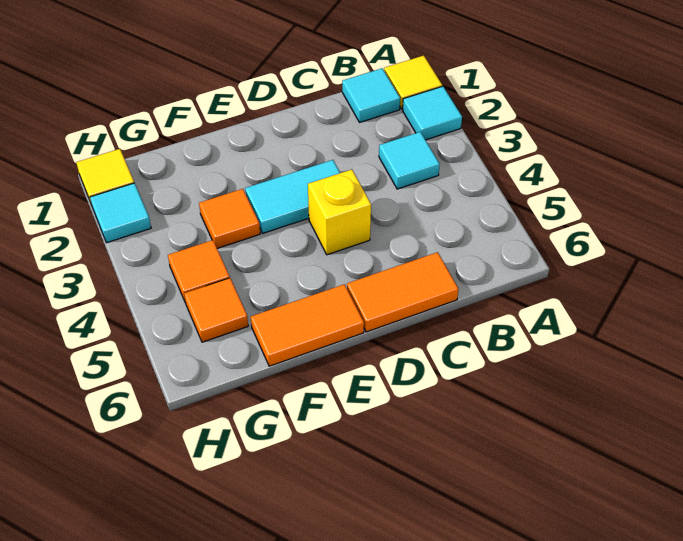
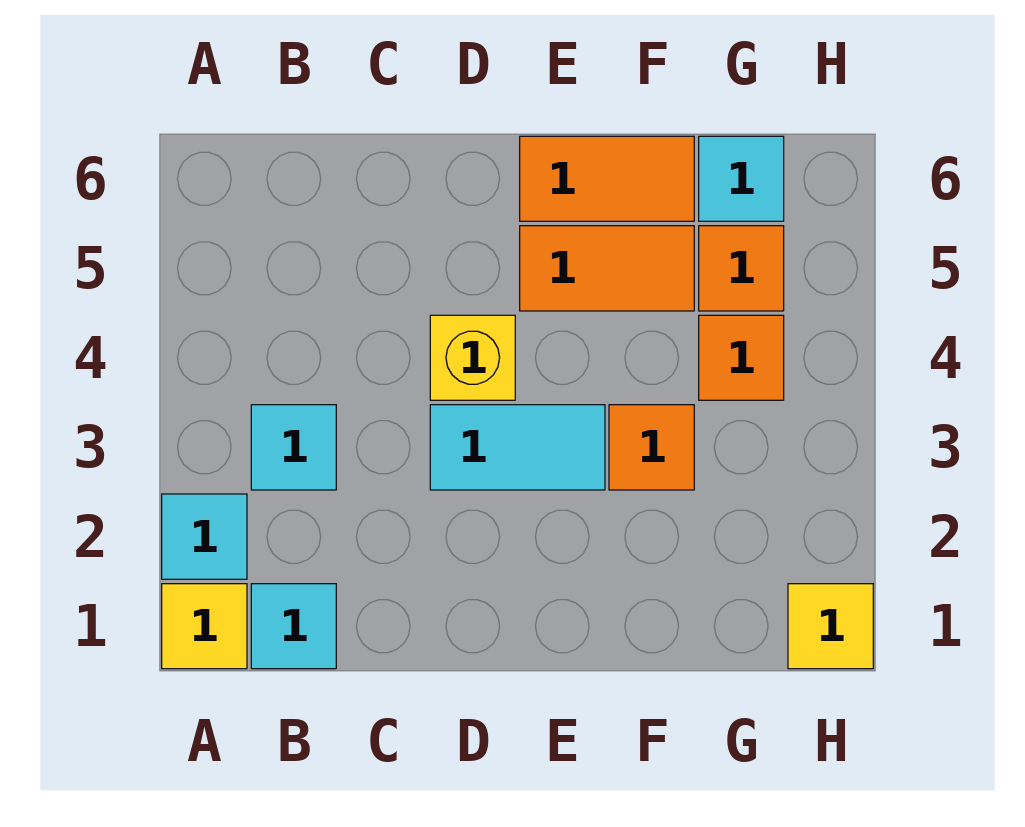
orange 1x2 tile [347,252,459,332] -> orange 1x2 tile moved to [520,226,694,311]
cyan 1x1 tile [90,183,151,243] -> cyan 1x1 tile moved to [699,136,784,221]

